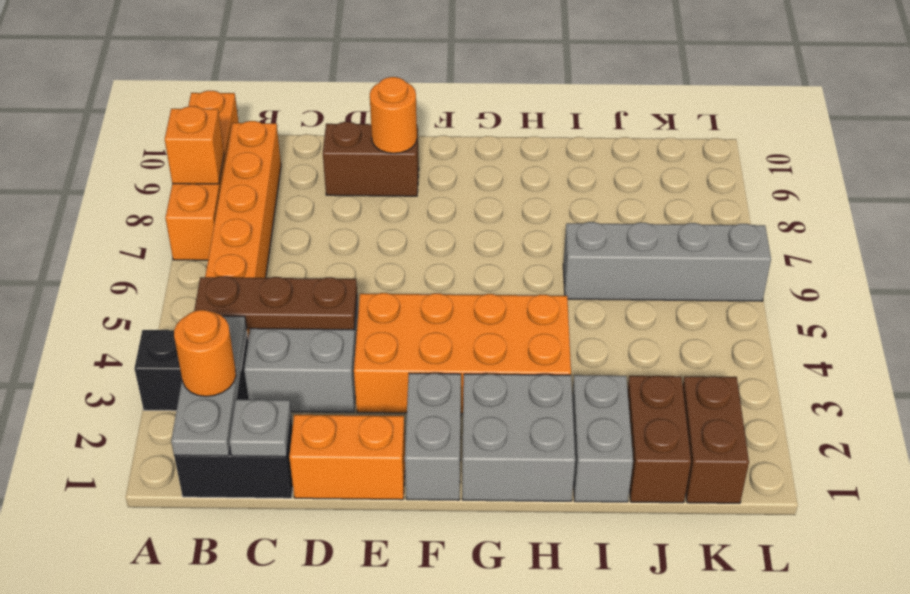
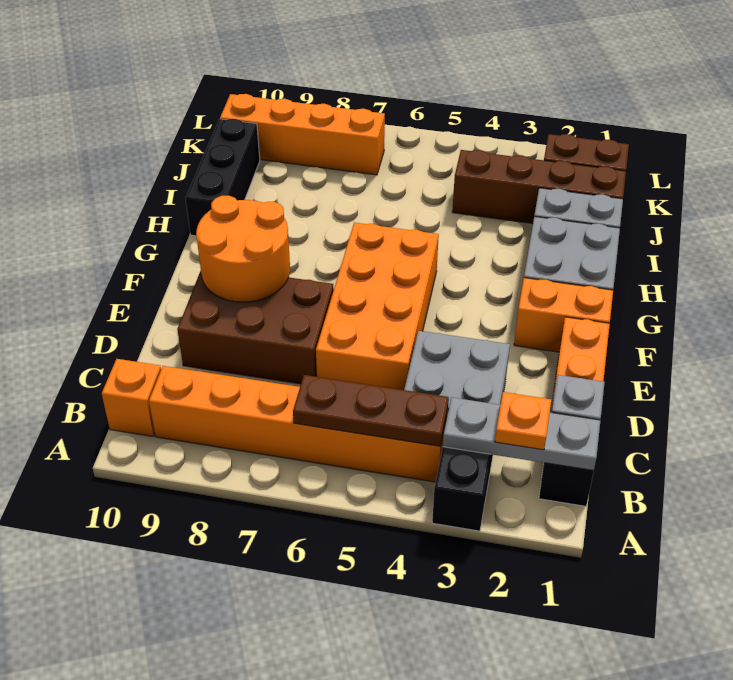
orange 1x4 brick [165,91,239,260] -> orange 1x4 brick moved to [220,94,385,175]
orange 1x1 brick [165,106,224,184] -> orange 1x1 brick moved to [102,359,161,436]
orange 1x1 round brick [174,310,236,397] -> orange 1x1 plate [495,392,551,450]
brown 1x3 plate [194,276,357,330] -> brown 1x3 plate turned to [293,375,449,446]
brown 1x2 brick [323,122,419,196] -> brown 2x3 brick [177,271,334,384]
orange 2x4 brick [354,293,571,414] -> orange 2x4 brick moved to [316,223,439,390]
orange 1x1 round brick [370,77,417,153] -> orange 2x2 round brick [196,195,290,302]
grey 1x2 brick [405,373,461,500] -> orange 1x2 brick [514,278,613,352]
none -> black 1x3 brick [186,119,260,236]
grey 1x4 brick [563,222,771,301] -> none
brown 1x2 brick [627,376,691,503] -> brown 1x4 brick [452,150,626,224]

